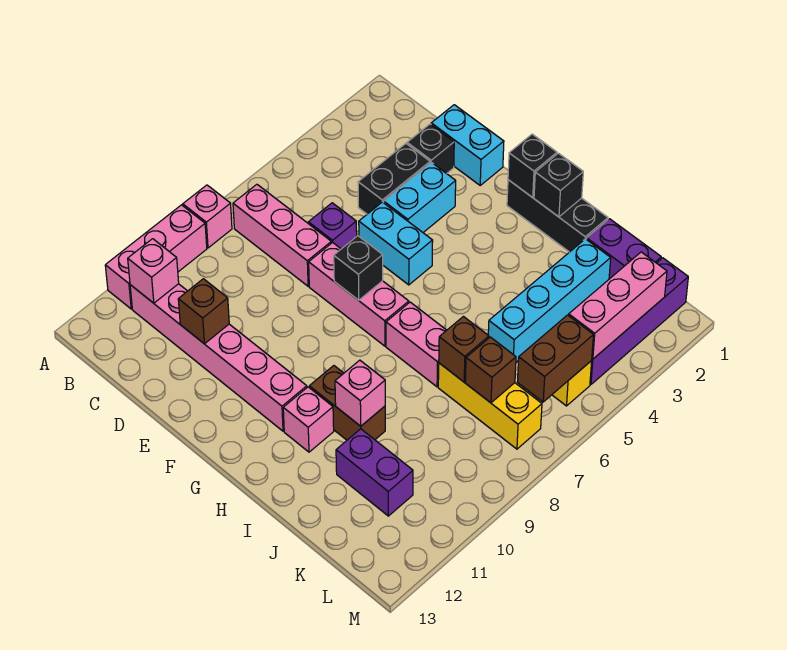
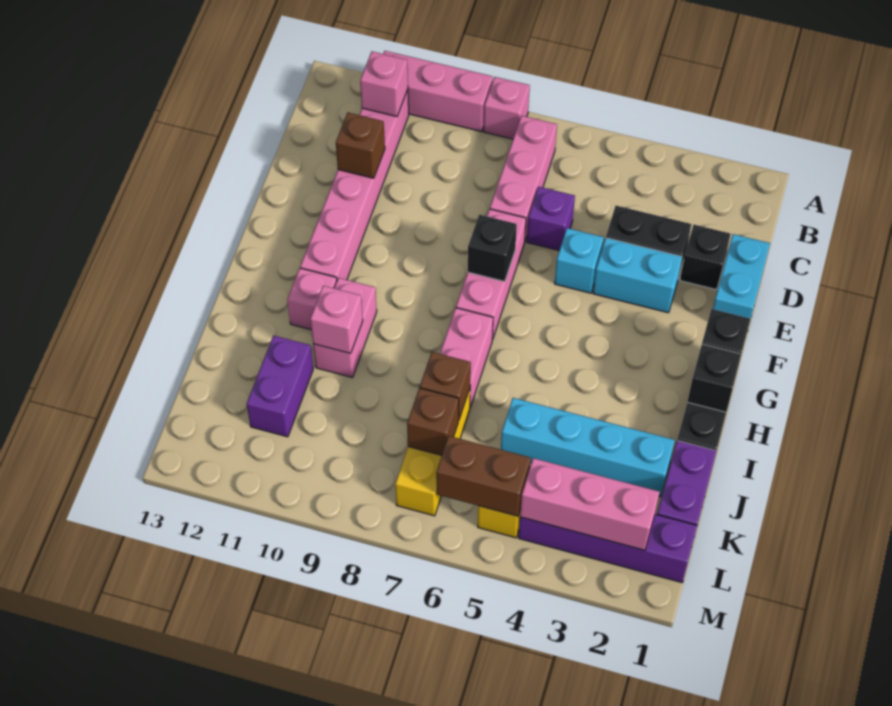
cyan 1x2 brick [359,202,433,285] -> cyan 1x1 brick [555,228,604,293]
brown 1x2 brick [309,366,385,440] -> pink 1x2 brick [313,278,377,377]

